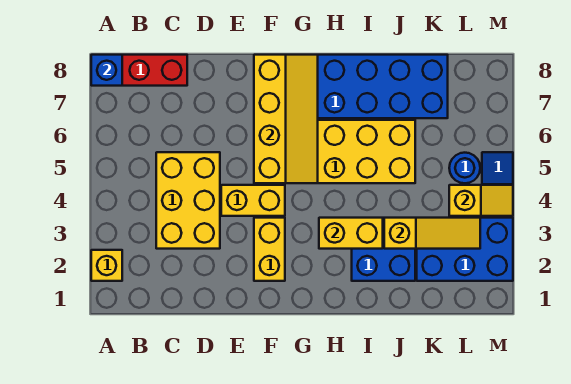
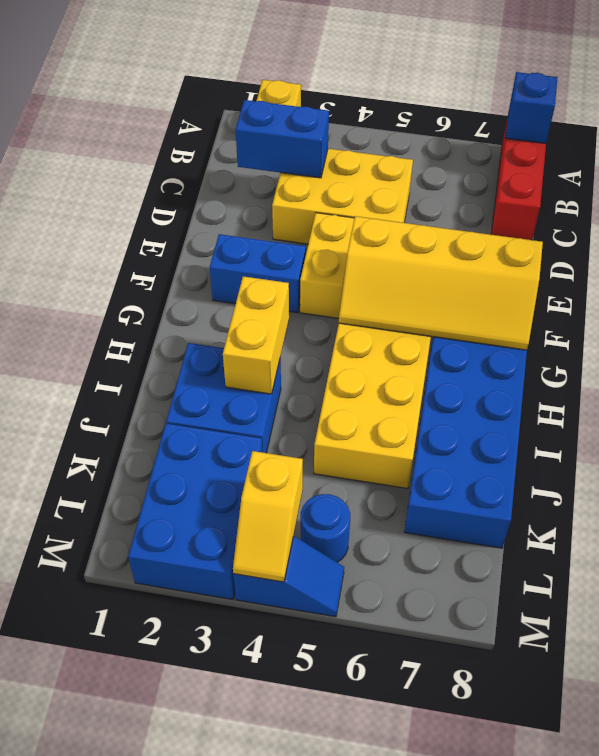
none -> blue 1x2 brick [236,100,329,178]
yellow 1x2 brick [254,218,285,281] -> blue 1x2 brick [210,234,306,313]
yellow 1x3 slope [384,218,480,249] -> none

